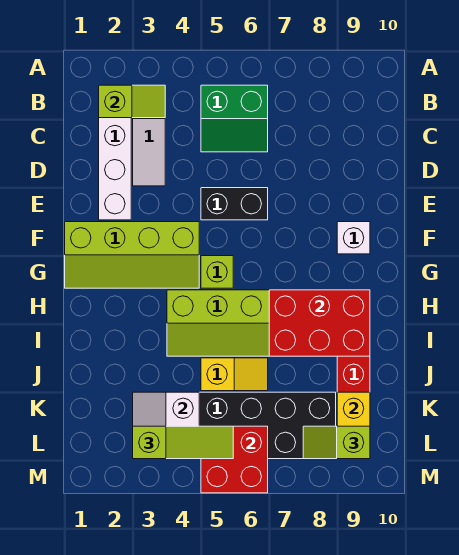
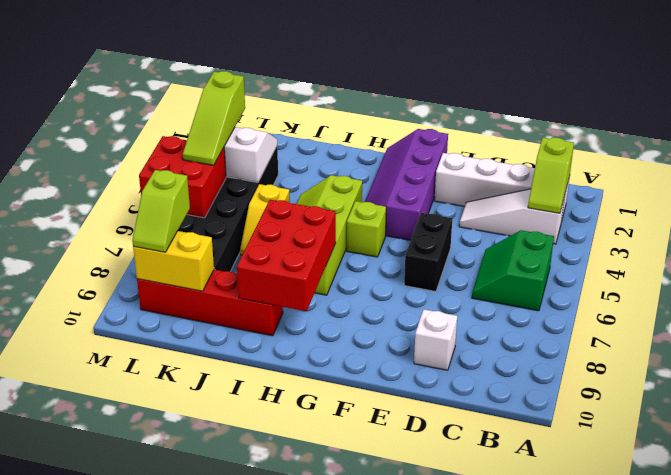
lime 2x4 slope [65,222,199,288] -> purple 2x4 slope [365,129,448,240]
white 1x1 brick [337,222,370,254] -> white 1x1 brick moved to [414,309,457,370]
lime 1x2 slope [303,426,370,459] -> lime 1x2 slope turned to [132,170,190,252]

